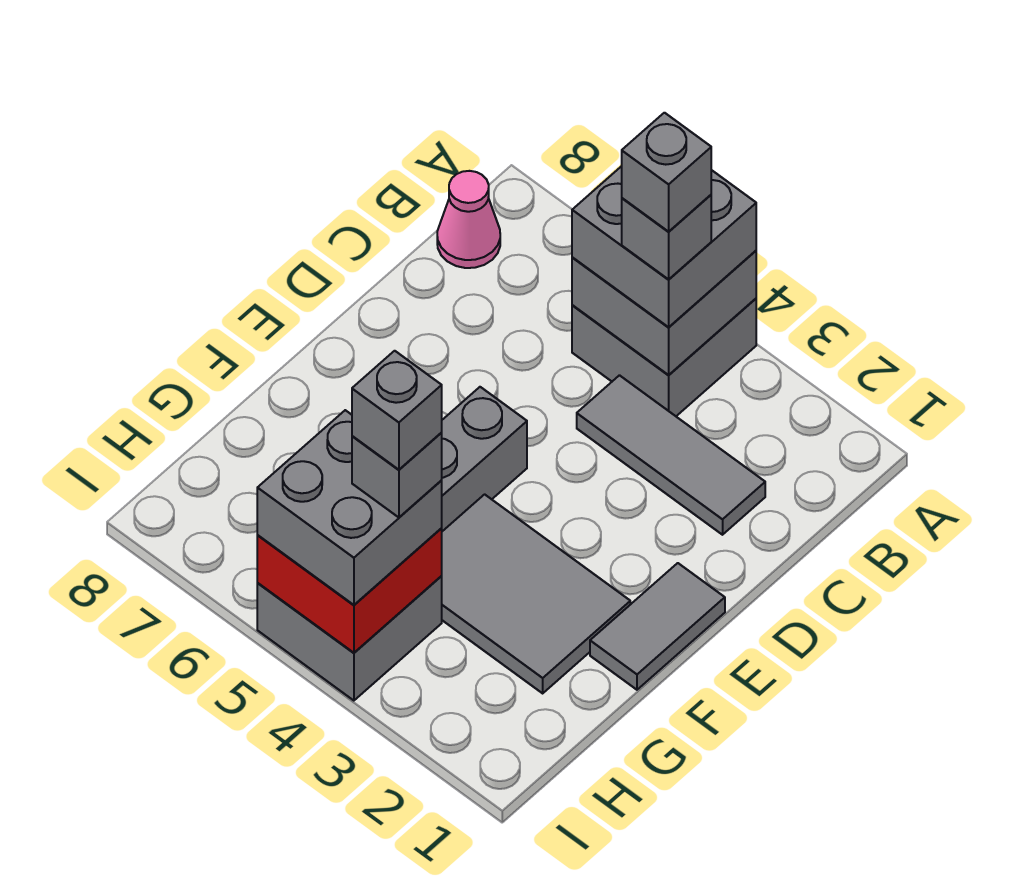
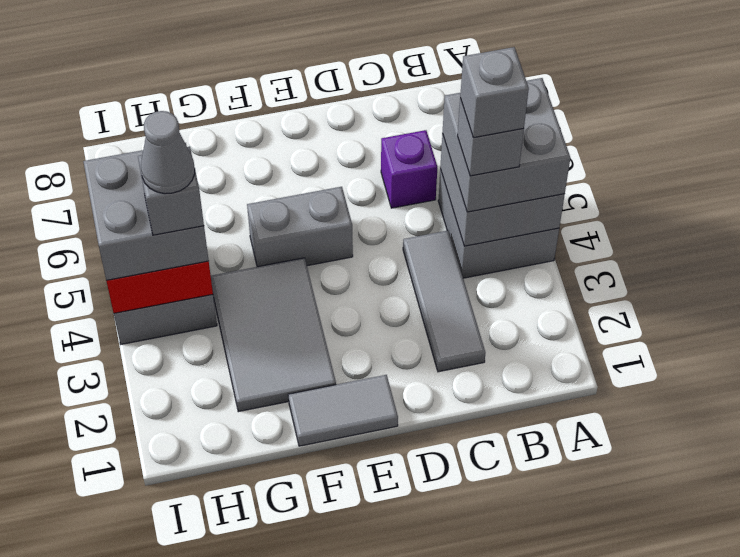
pink 1x1 cone [437,171,500,268] -> none
none -> purple 1x1 brick [381,130,437,208]
grey 1x1 brick [352,351,442,470] -> grey 1x1 cone [141,111,195,194]

